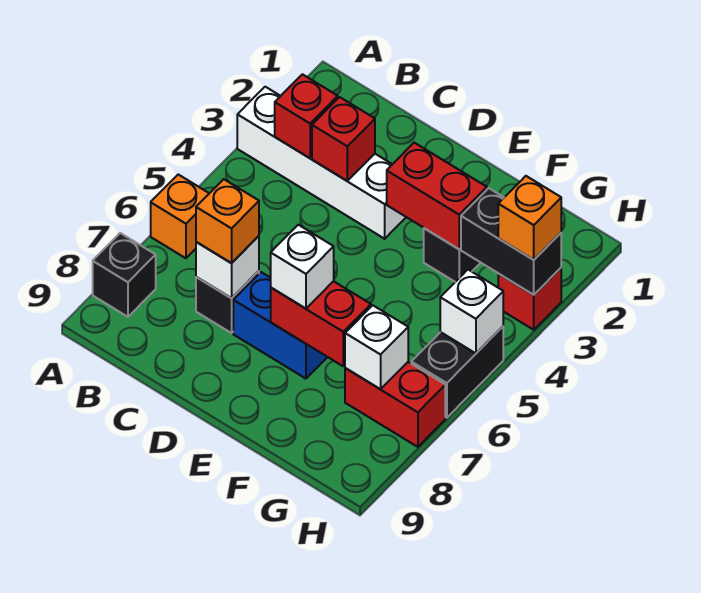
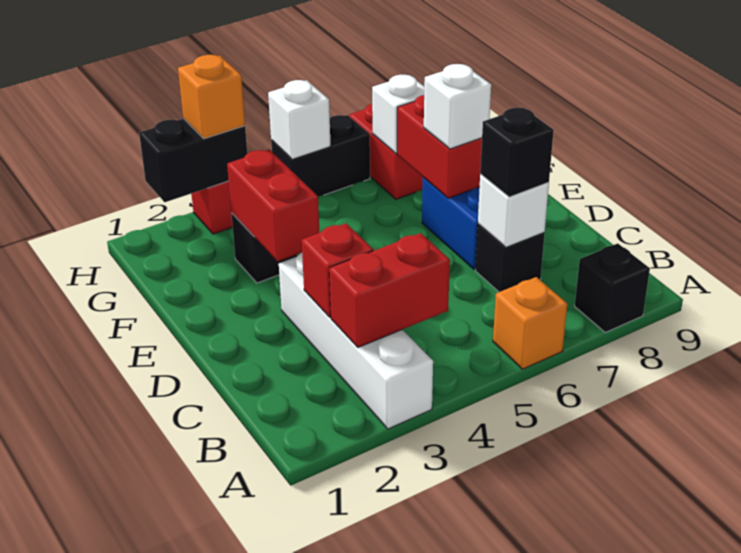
red 1x1 brick [275,74,338,158] -> red 1x2 brick [329,233,450,347]
orange 1x1 brick [196,179,259,263] -> black 1x1 brick [480,108,554,197]
black 1x2 brick [461,188,561,295] -> black 1x2 brick turned to [139,119,247,202]

